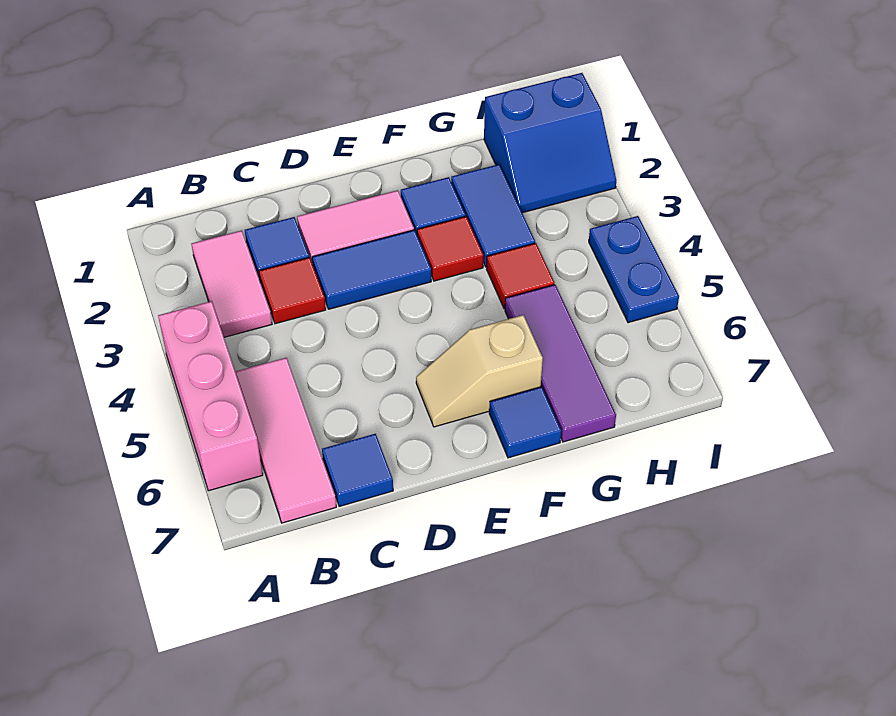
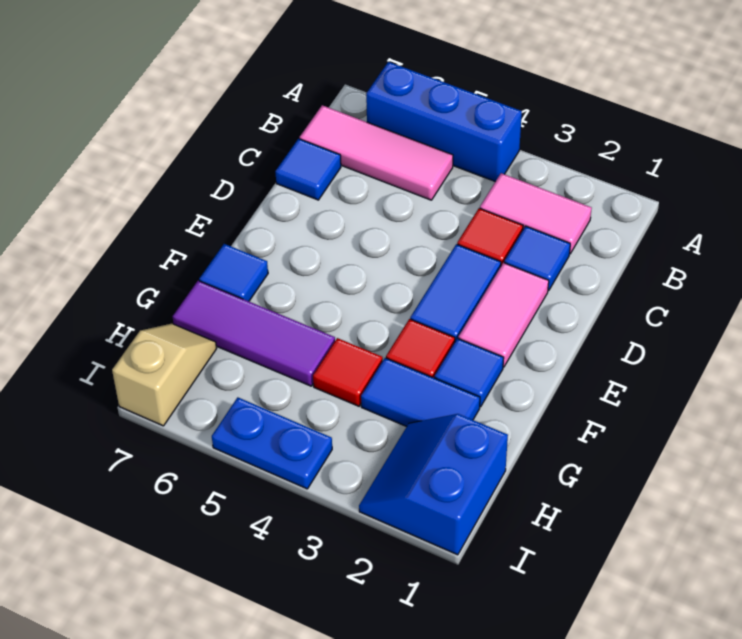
pink 1x3 brick [158,301,263,491] -> blue 1x3 brick [366,62,522,182]
tan 1x2 slope [416,315,543,427] -> tan 1x2 slope moved to [112,324,217,426]

